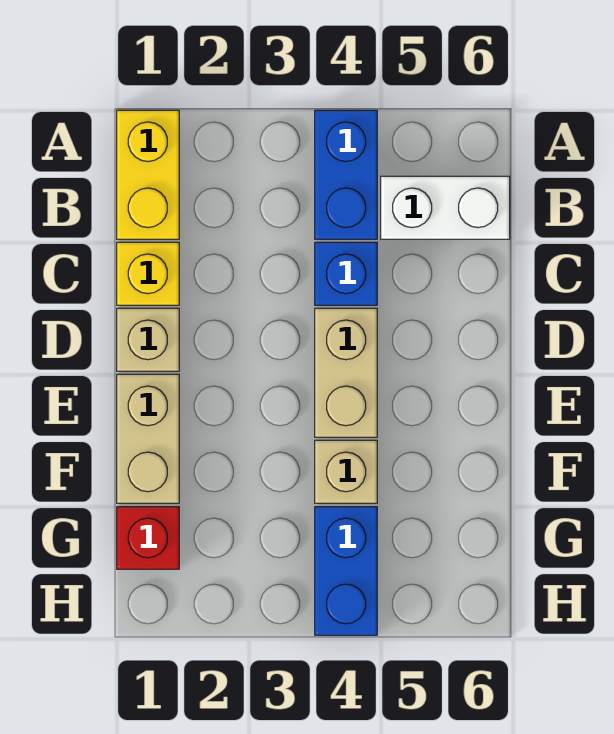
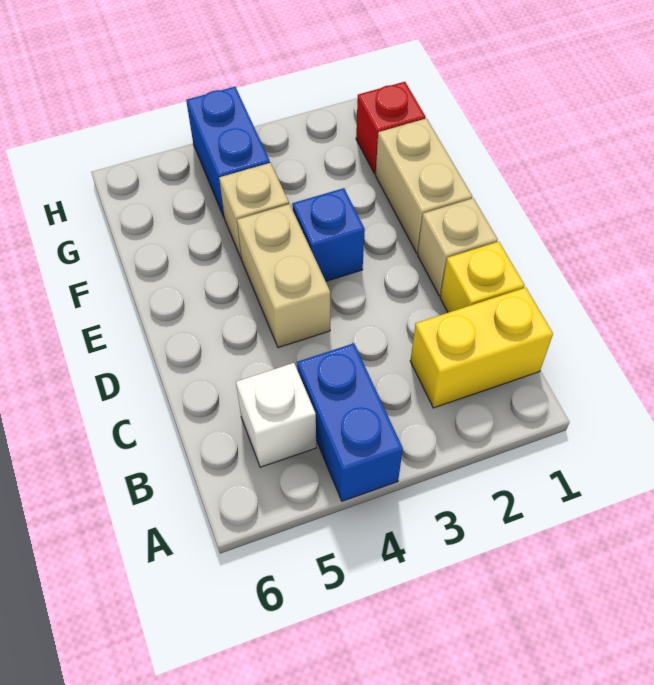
yellow 1x2 brick [117,110,179,239] -> yellow 1x2 brick turned to [410,288,553,408]
white 1x2 brick [381,176,510,239] -> white 1x1 brick [236,363,316,467]
blue 1x1 brick [315,242,377,305] -> blue 1x1 brick moved to [292,188,365,281]

